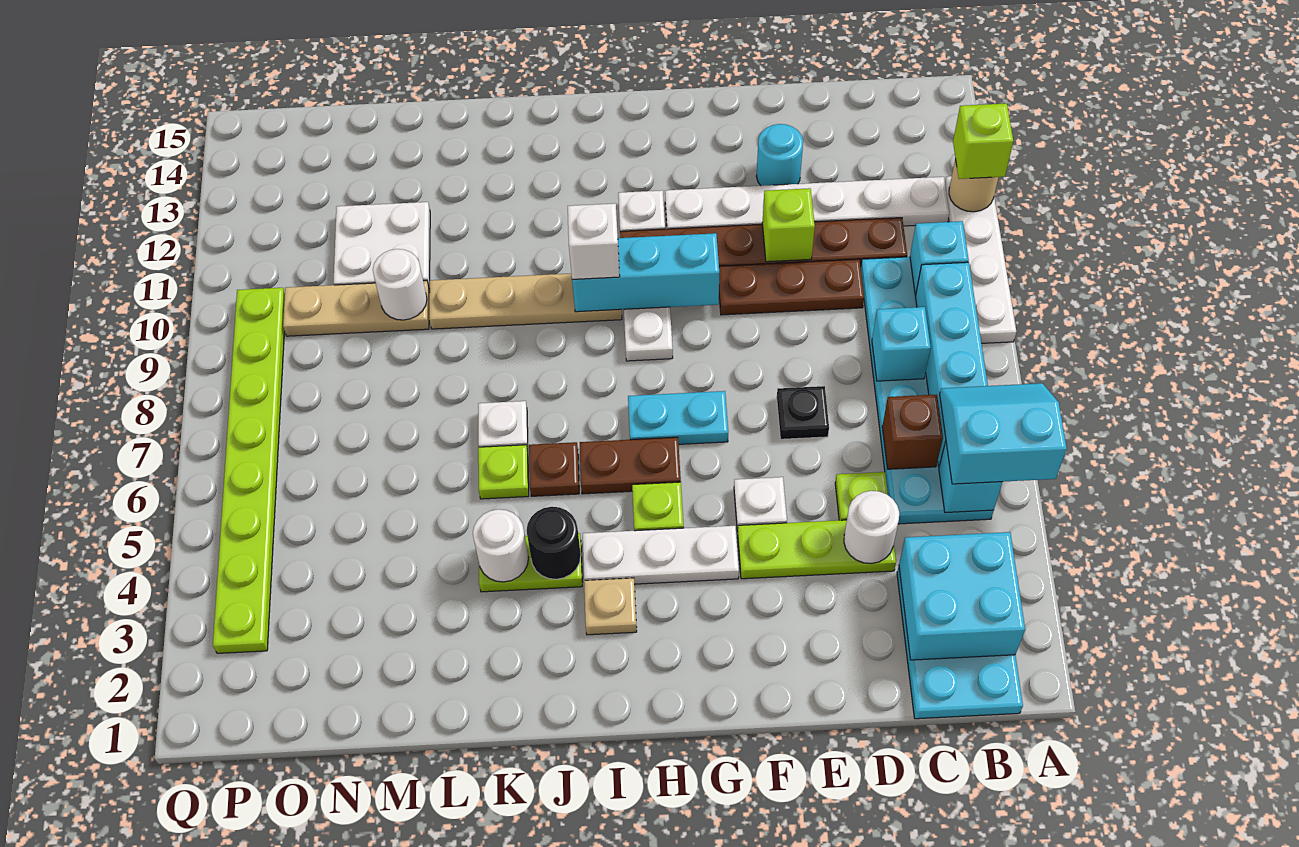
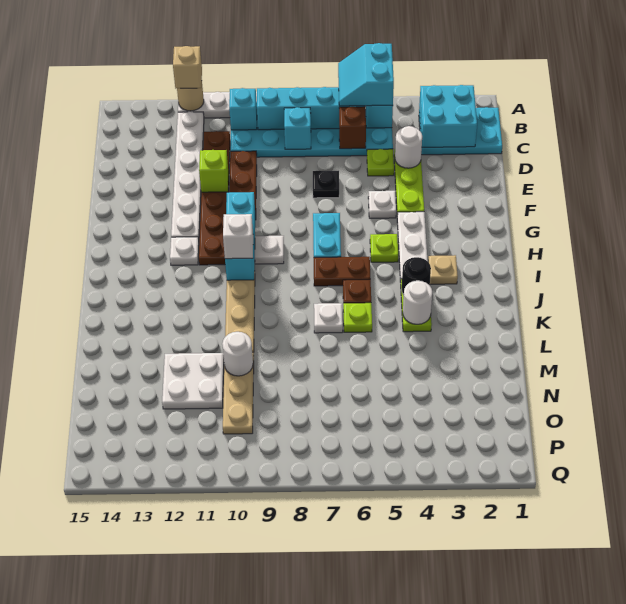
lime 1x1 brick [953,103,1013,179] -> tan 1x1 brick [173,46,202,88]
cyan 1x1 round brick [756,124,803,186] -> none
brown 1x2 plate [580,437,681,494] -> brown 1x2 plate turned to [314,257,371,286]
lime 1x8 plate [213,288,285,653] -> none

